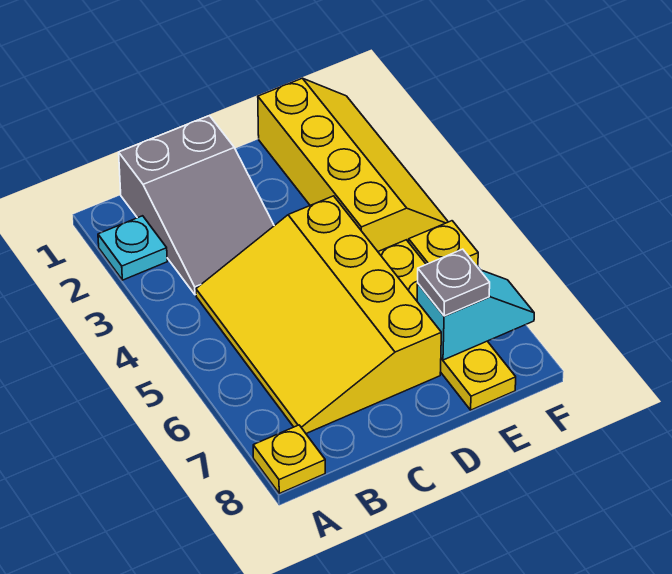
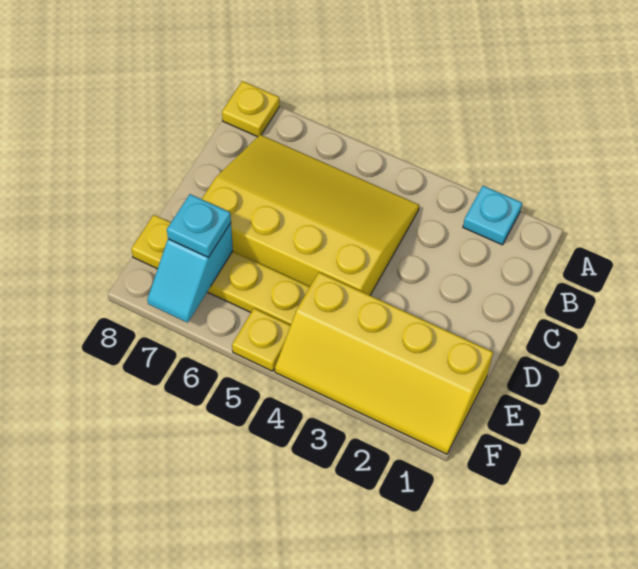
grey 2x3 slope [119,116,274,295] -> none
grey 1x1 plate [418,249,490,316] -> cyan 1x1 plate [167,194,231,257]

